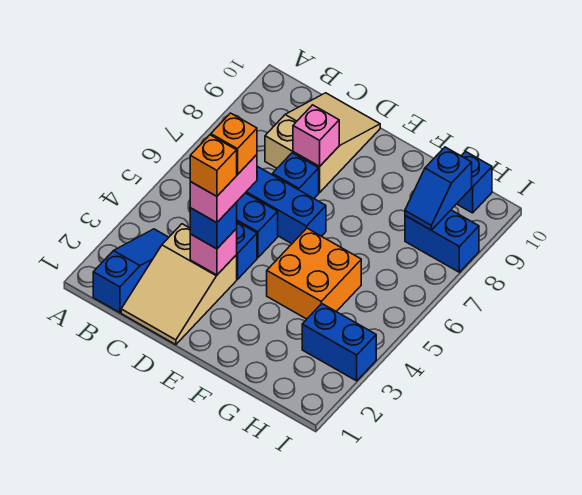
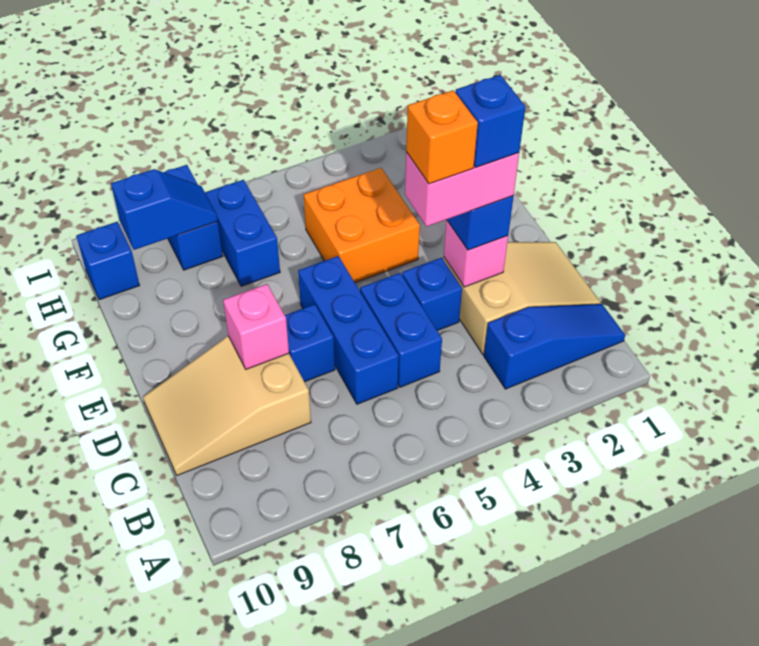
blue 1x3 slope [93,229,169,313] -> blue 1x3 slope turned to [484,304,625,389]
orange 1x1 brick [190,135,237,196] -> blue 1x1 brick [455,75,525,167]
blue 1x2 brick [302,304,376,381] -> blue 1x2 brick moved to [205,180,280,286]

